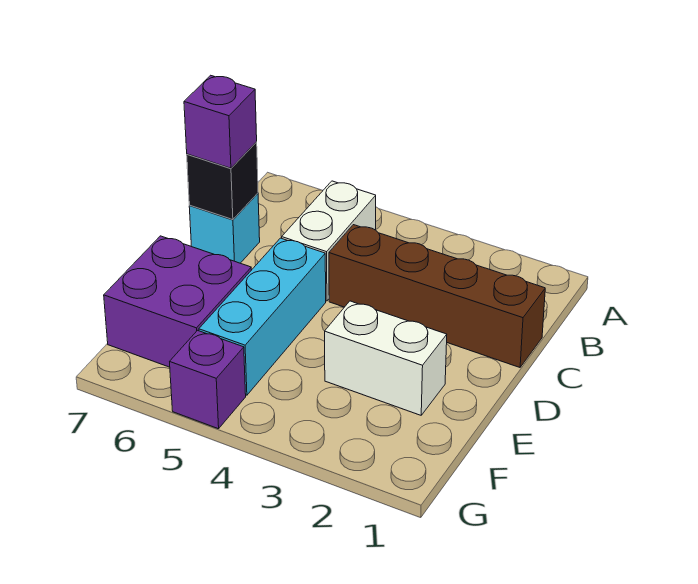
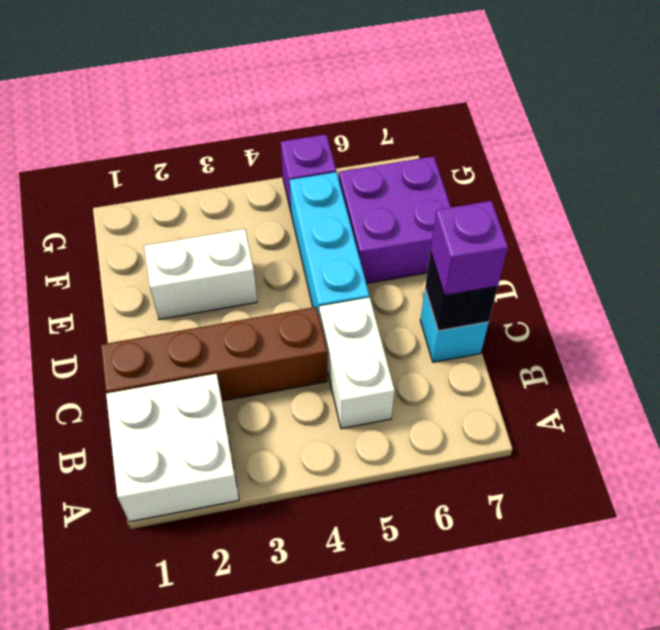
none -> white 2x2 brick [106,374,239,522]

